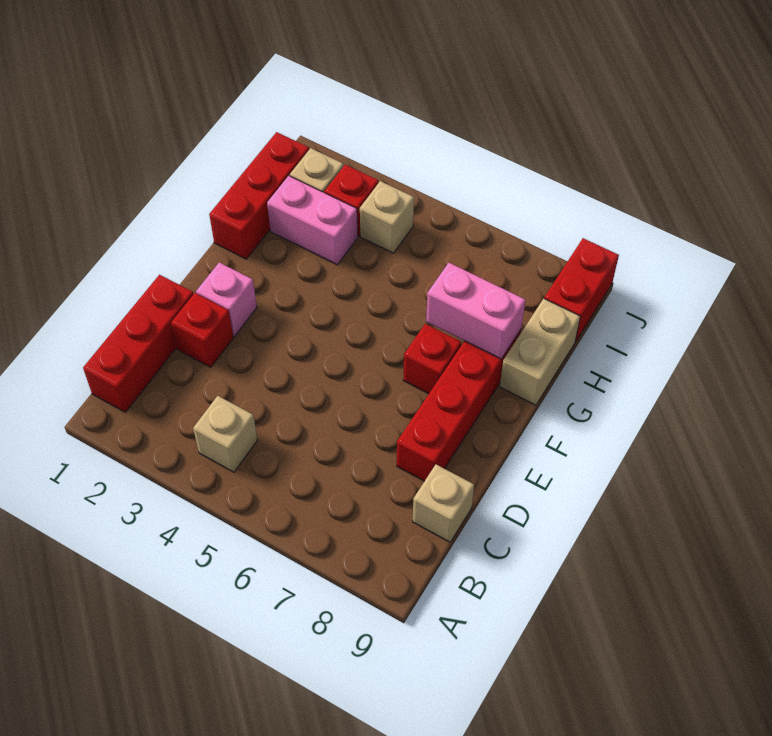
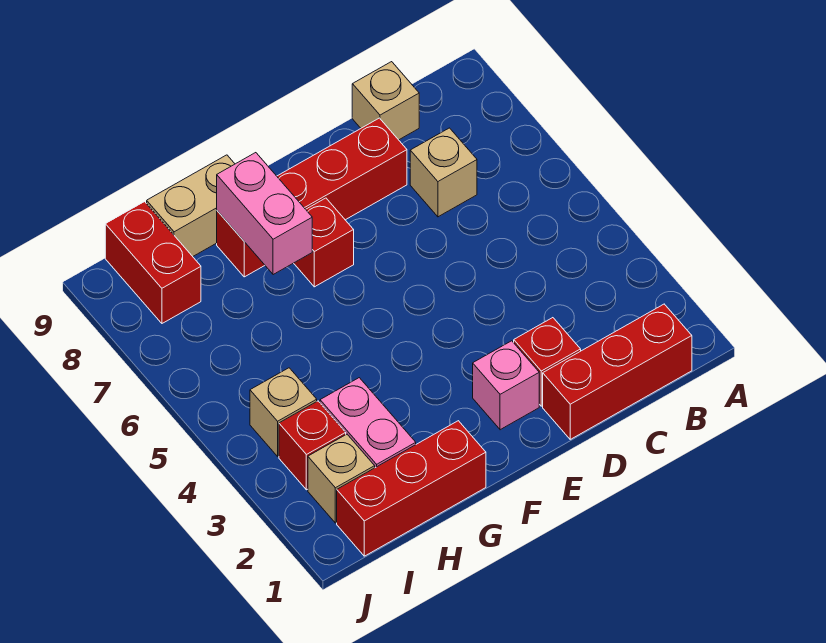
tan 1x1 brick [193,396,257,472] -> tan 1x1 brick moved to [410,128,477,217]
red 1x2 brick [544,238,619,342] -> red 1x2 brick turned to [105,202,201,323]

